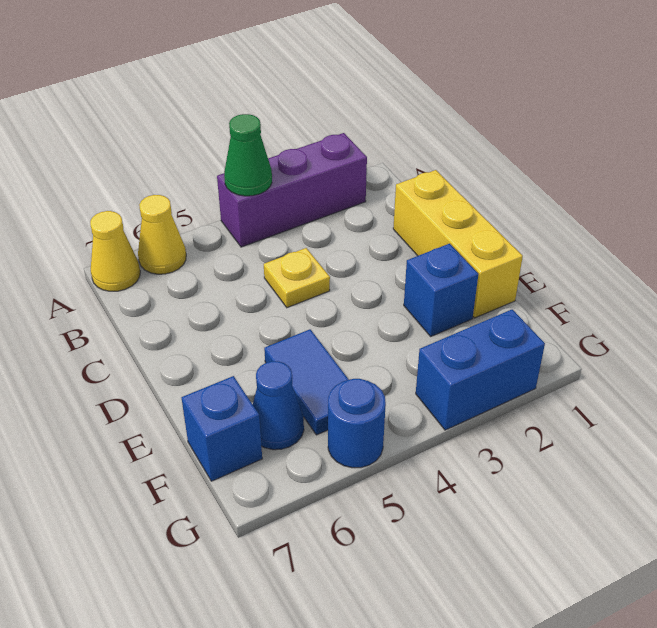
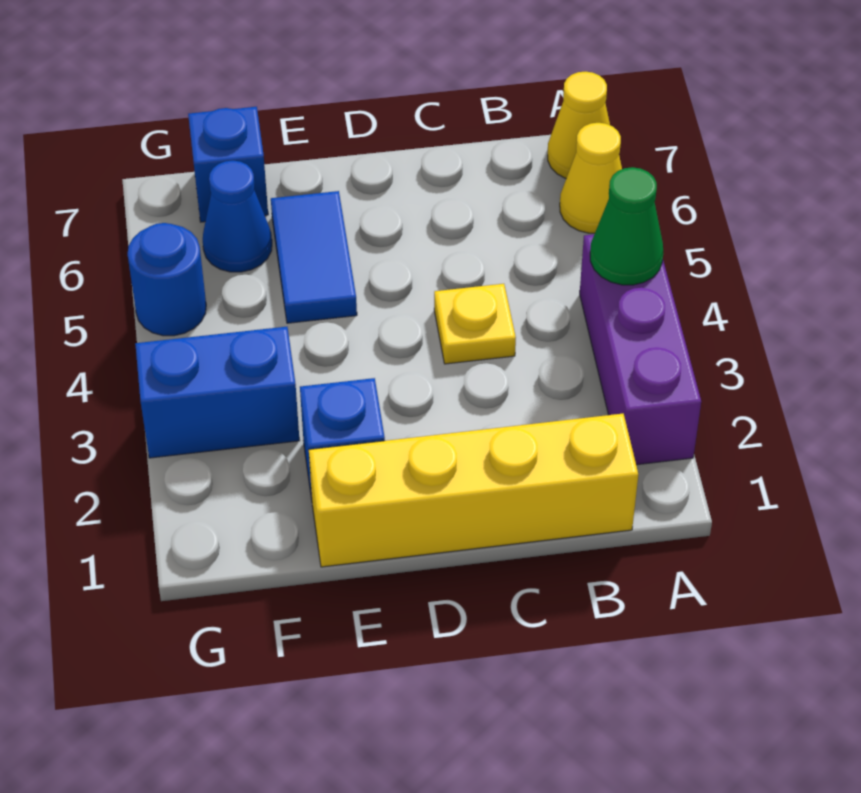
yellow 1x3 brick [393,170,523,318] -> yellow 1x4 brick [309,414,638,567]
blue 1x2 tile [264,329,349,435] -> blue 1x2 tile turned to [271,191,357,323]
blue 1x2 brick [416,309,545,430] -> blue 1x2 brick turned to [135,327,300,458]

